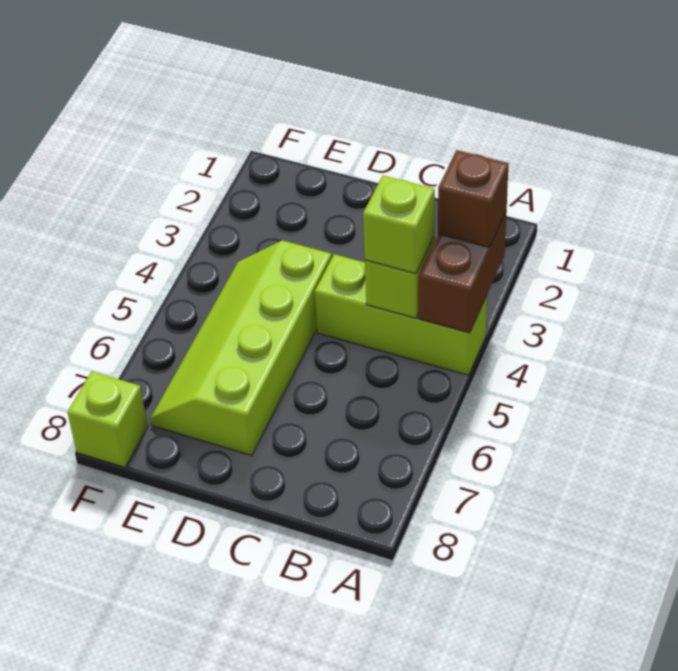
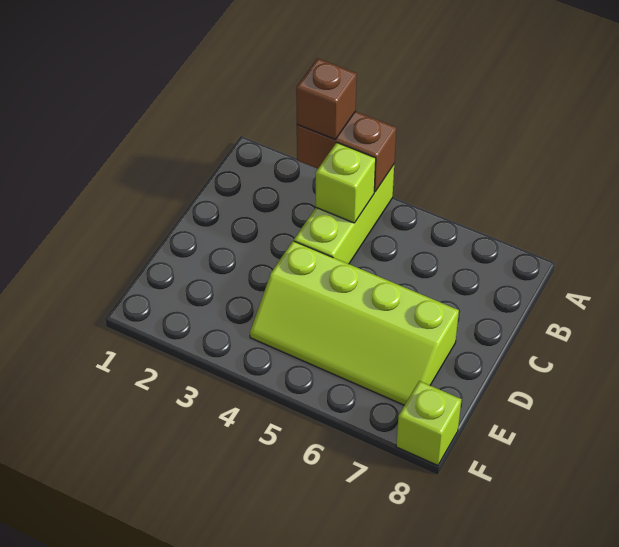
lime 1x1 brick [363,176,435,274] -> none

